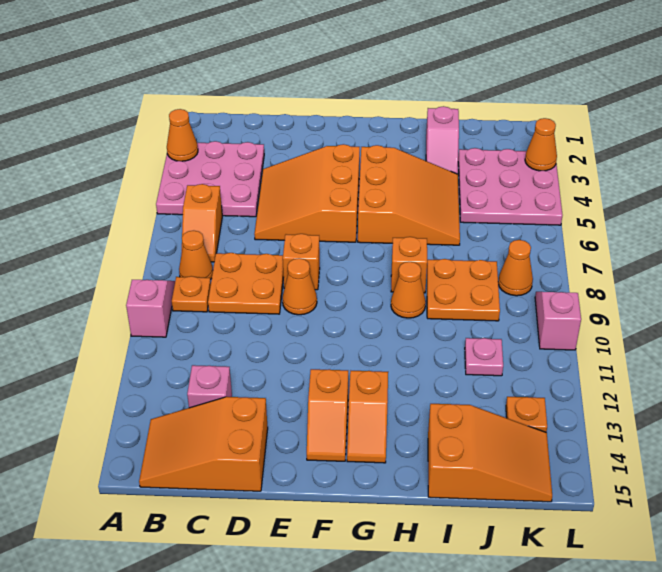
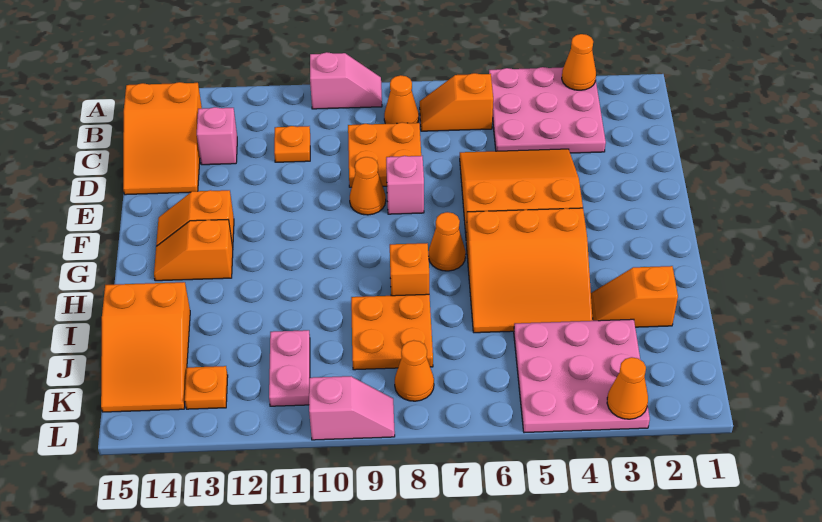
orange 1x1 plate [172,276,211,312] -> orange 1x1 plate moved to [274,126,310,162]
orange 2x3 slope [139,397,268,491] -> orange 2x3 slope turned to [123,82,202,195]
orange 1x1 brick [283,234,320,290] -> pink 1x1 brick [386,156,424,214]
orange 1x1 cone [391,262,426,318] -> orange 1x1 cone moved to [429,212,466,271]
pink 1x2 slope [426,106,459,174] -> orange 1x2 slope [591,266,678,327]
pink 1x1 plate [465,338,503,376] -> pink 1x2 plate [269,330,310,406]

